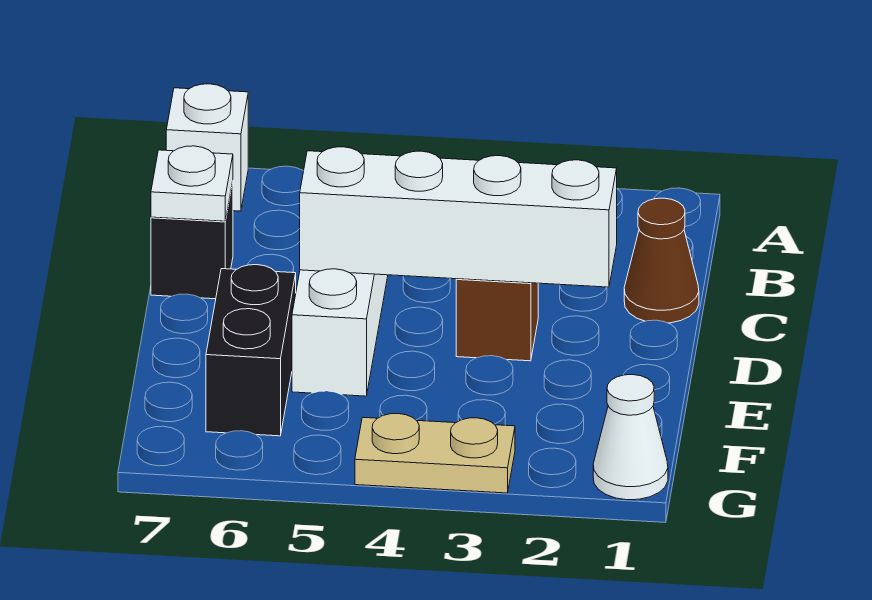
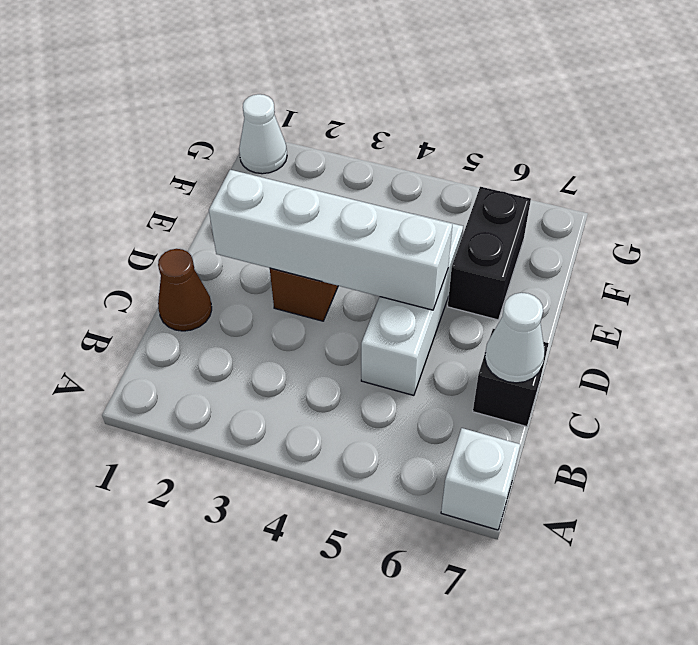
white 1x1 plate [151,146,233,221] -> white 1x1 cone [485,293,545,383]
tan 1x2 plate [355,414,515,493] -> none

